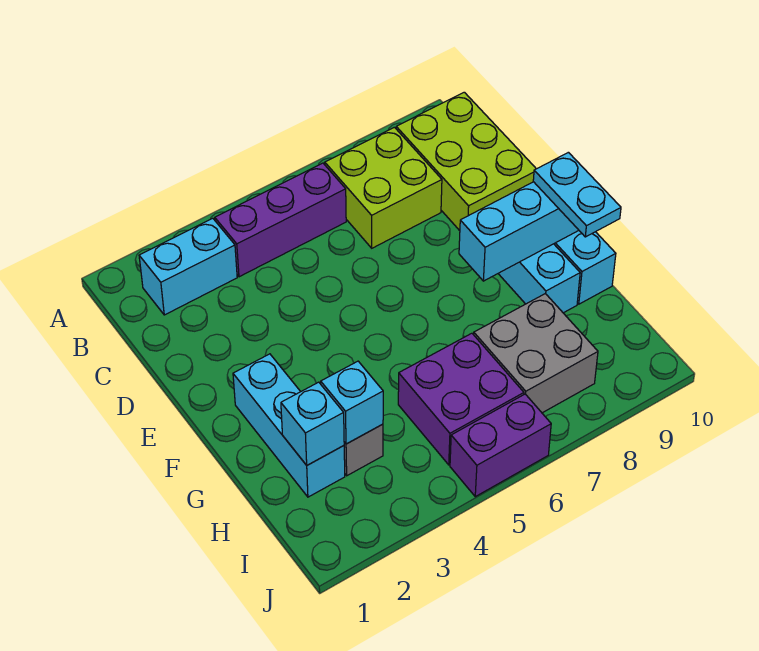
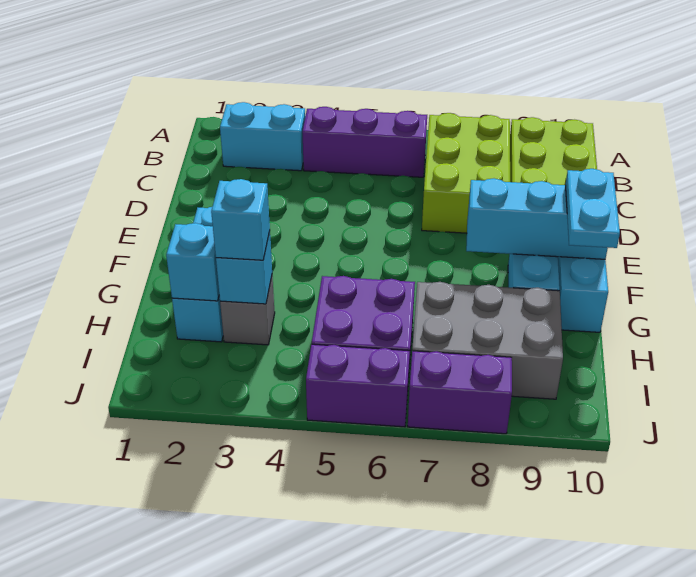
lime 2x2 brick [325,127,442,248] -> lime 2x3 brick [422,113,510,233]
none -> cyan 1x1 brick [211,179,270,260]
grey 2x2 brick [474,294,598,413] -> grey 2x3 brick [412,282,563,399]
none -> purple 1x2 brick [408,351,512,434]

